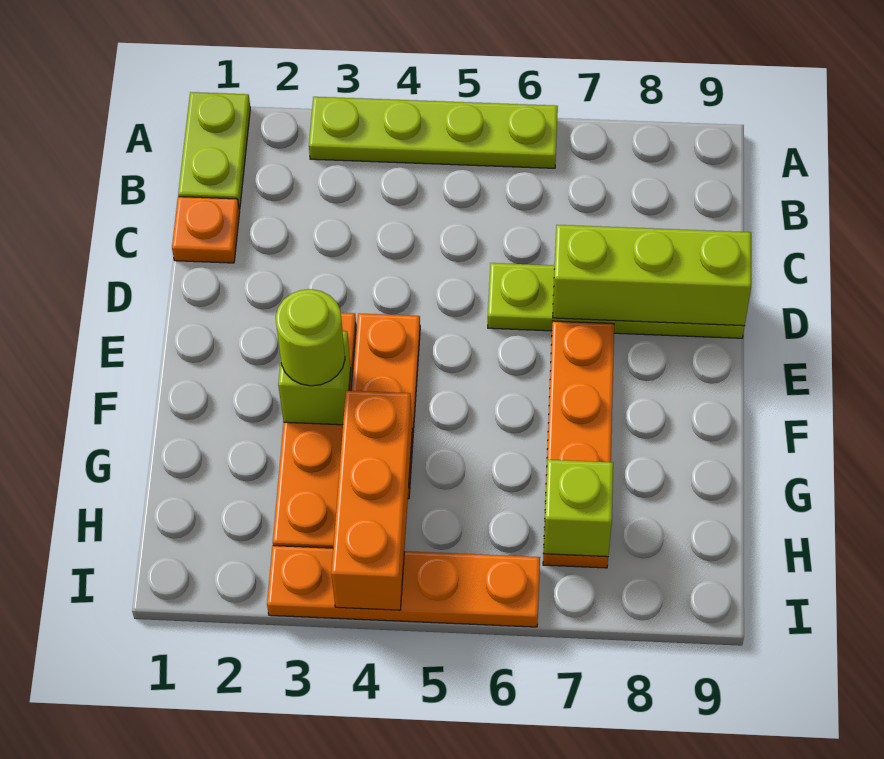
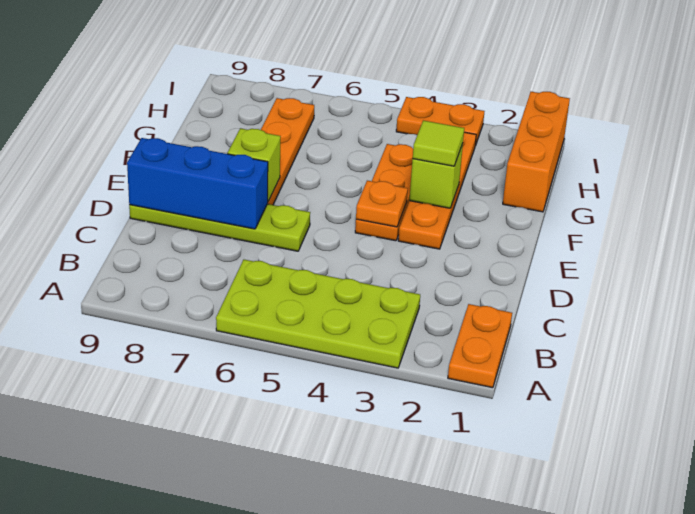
lime 1x2 plate [178,92,250,209] -> orange 1x2 plate [448,304,512,388]
lime 1x4 plate [309,97,558,168] -> lime 2x4 plate [216,260,420,368]
orange 1x1 plate [172,197,240,263] -> orange 1x1 plate moved to [356,181,408,227]
lime 1x3 brick [553,225,751,326] -> blue 1x3 brick [127,138,268,229]
lime 1x1 round brick [276,289,345,386] -> lime 1x1 tile [413,120,464,166]
orange 1x3 brick [331,391,412,610] -> orange 1x3 brick moved to [503,92,570,212]
lime 1x1 brick [544,460,613,557] -> lime 1x1 brick moved to [227,128,281,201]
orange 1x4 plate [267,546,540,627] -> orange 1x2 plate [396,97,484,145]

